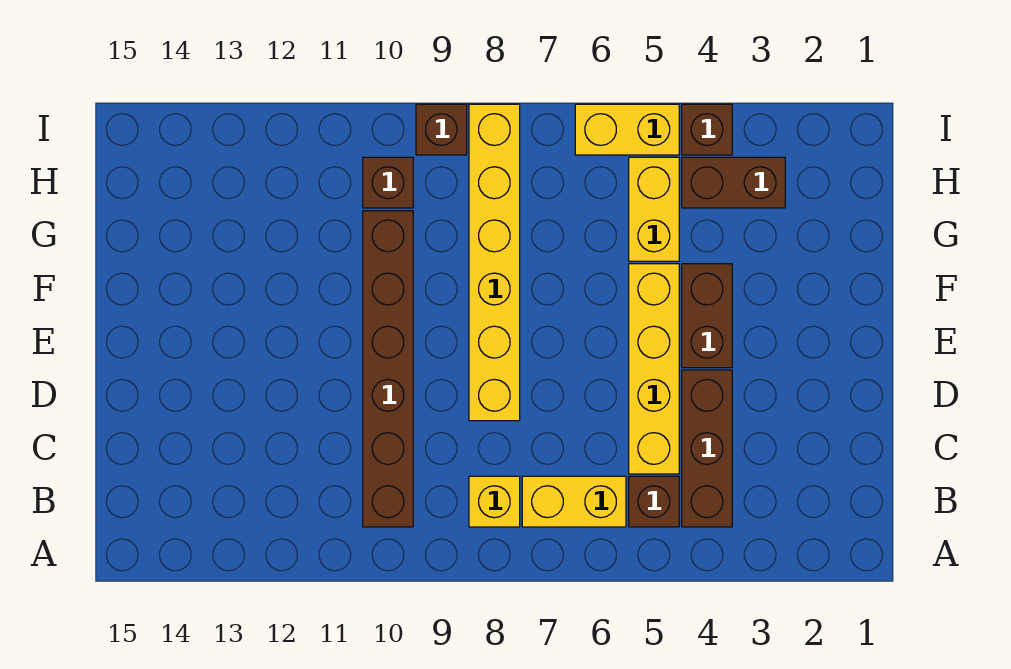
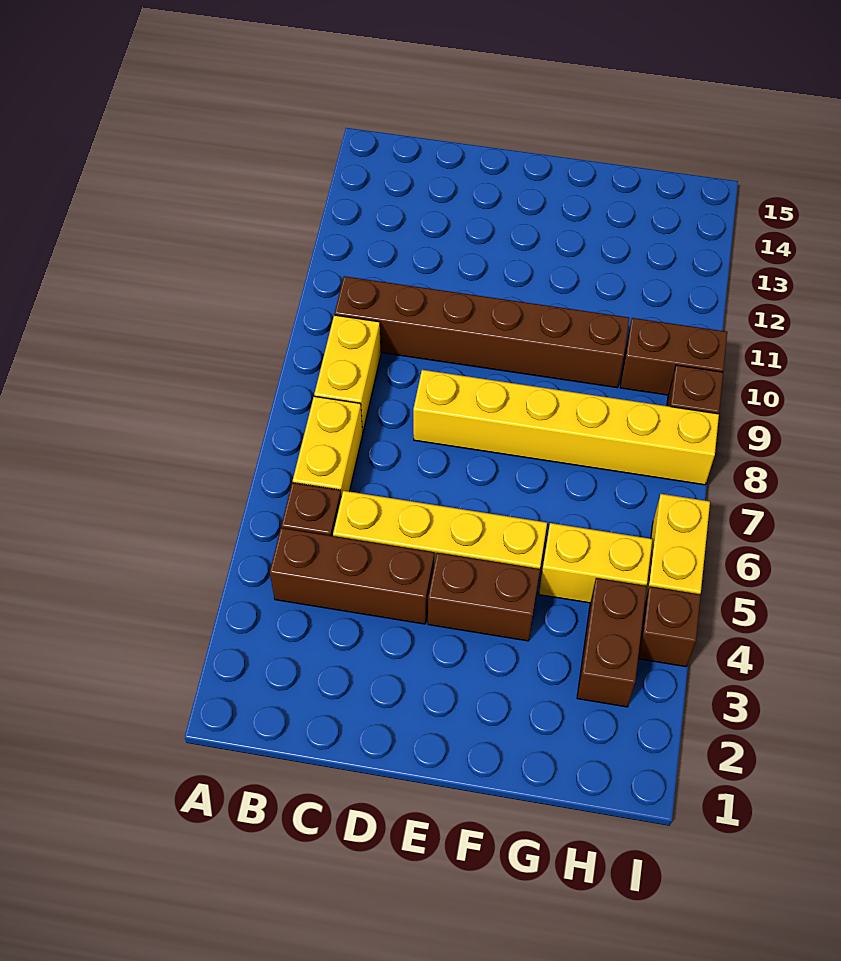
yellow 1x1 brick [469,476,520,527] -> yellow 1x2 brick [314,315,381,432]
brown 1x1 brick [363,157,413,208] -> brown 1x2 brick [620,318,727,395]

